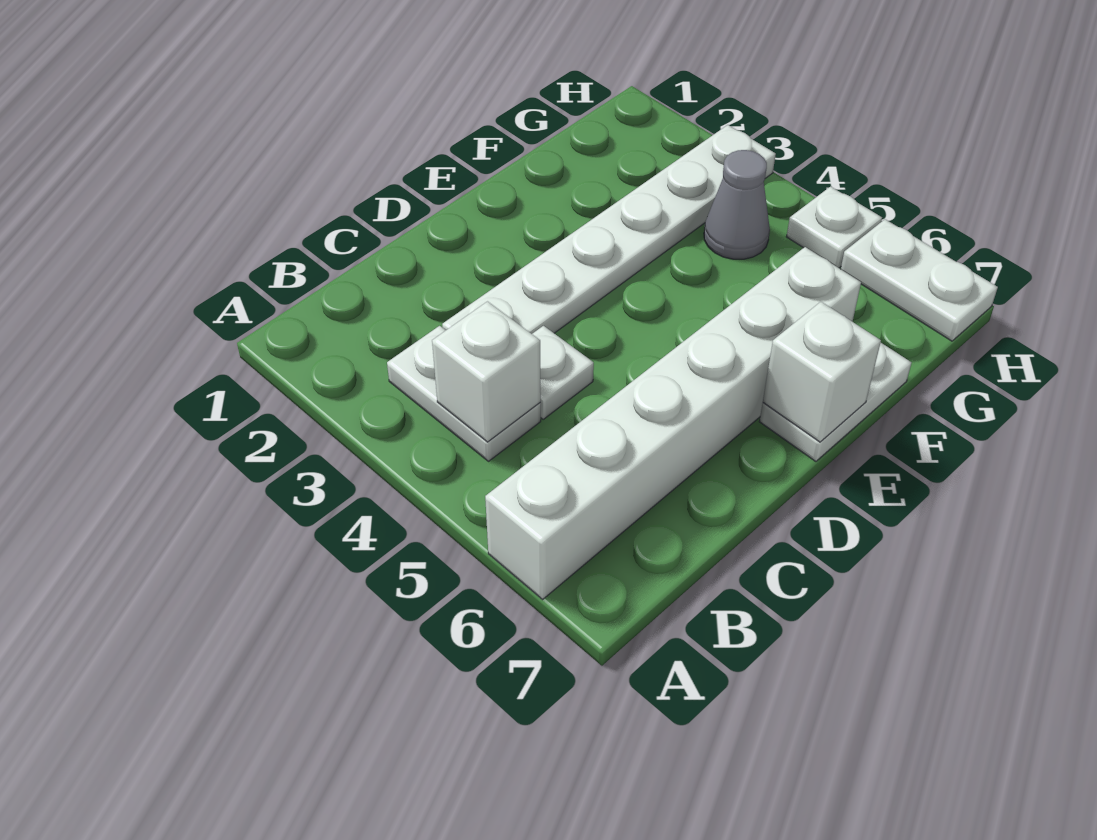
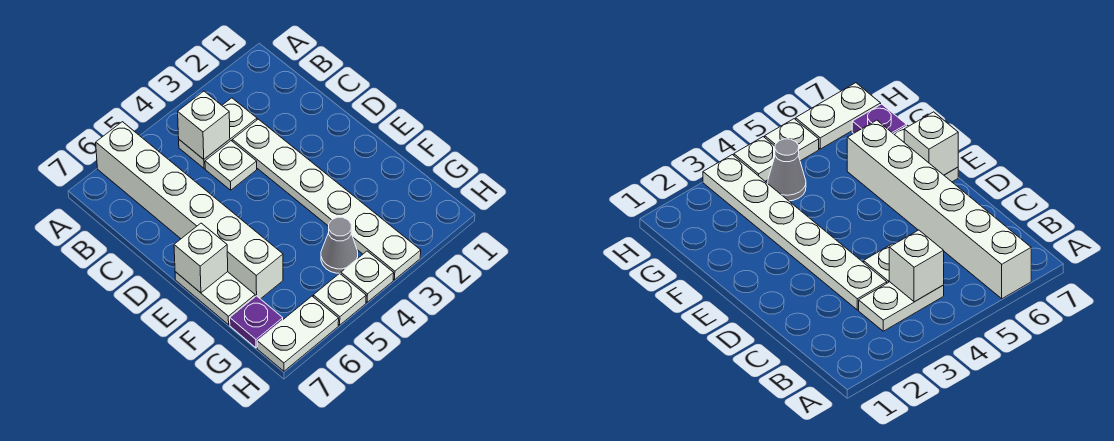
none -> purple 1x1 plate [230,296,283,348]
none -> white 1x1 plate [341,251,394,302]

